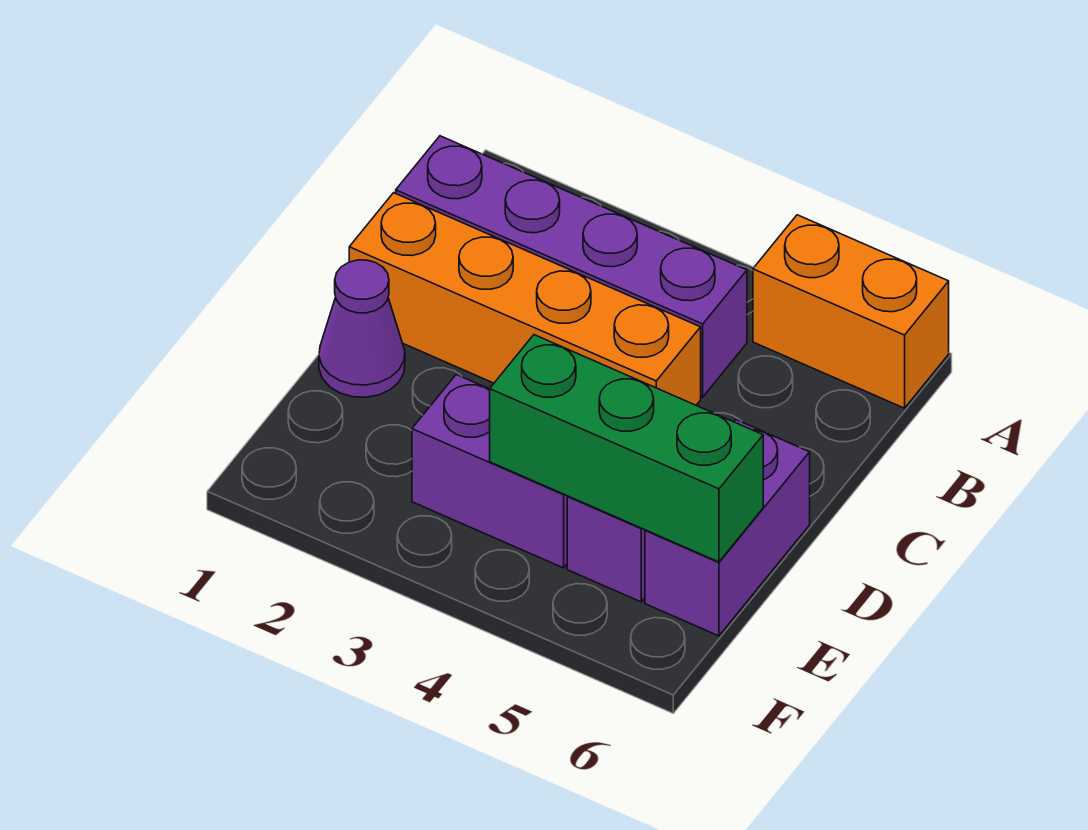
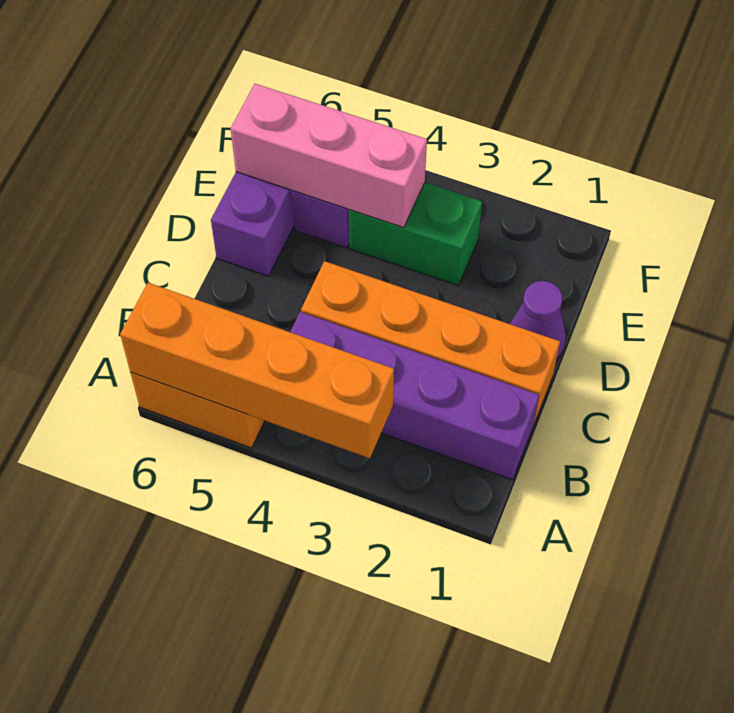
none -> orange 1x4 brick [120,283,394,458]
purple 1x2 brick [412,375,568,568] -> green 1x2 brick [349,183,482,286]
green 1x3 brick [490,335,763,562] -> pink 1x3 brick [231,84,427,227]

